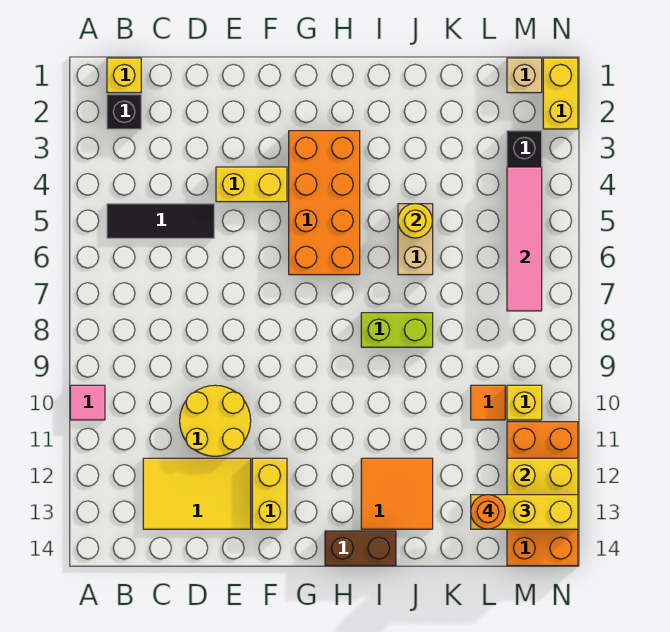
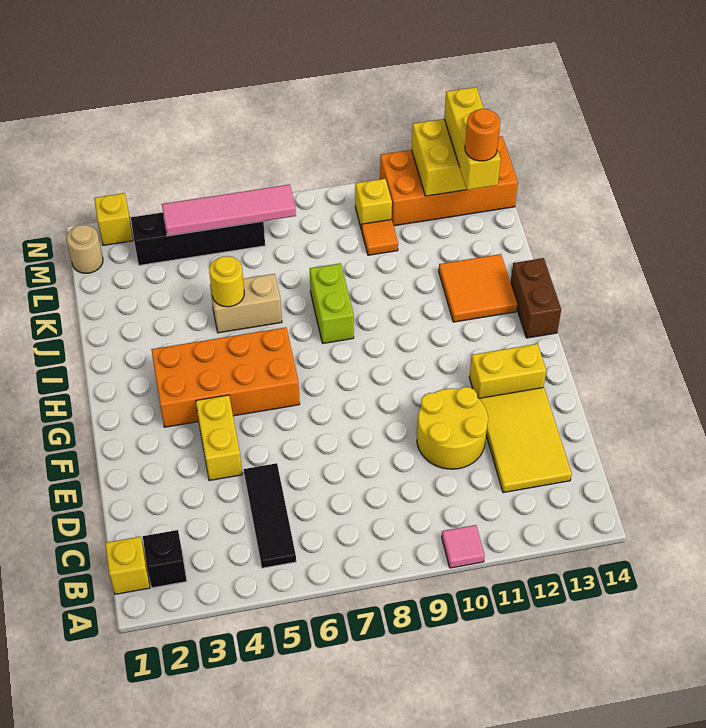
tan 1x1 brick [507,58,542,93] -> tan 1x1 round brick [67,225,103,273]
yellow 1x2 brick [543,58,578,129] -> yellow 1x1 brick [94,193,133,245]

